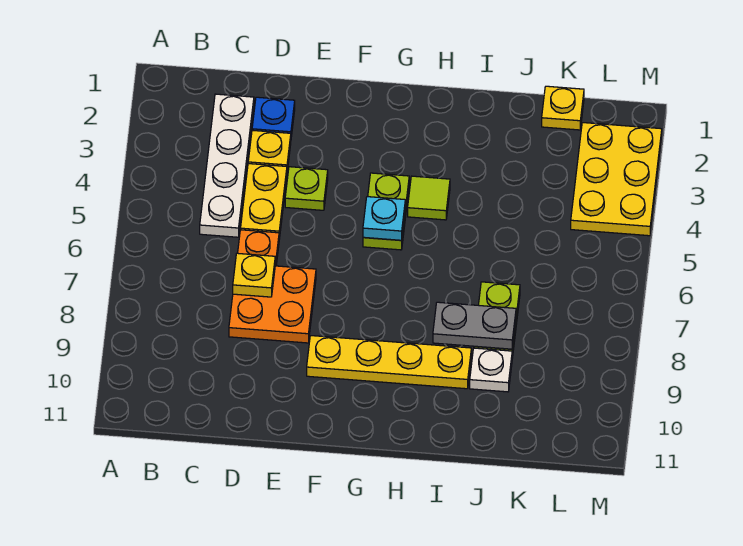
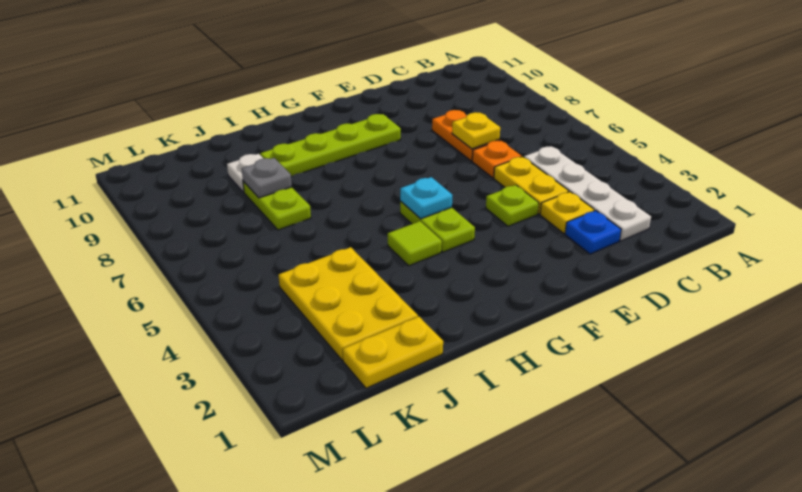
orange 2x2 plate [229,266,316,343] -> orange 1x2 plate [432,110,500,161]
yellow 1x4 plate [307,336,471,389] -> lime 1x4 plate [260,114,401,177]
grey 1x2 plate [433,302,516,349] -> grey 1x1 plate [242,158,292,198]
yellow 1x1 plate [542,86,584,130] -> yellow 1x2 plate [343,317,443,388]
yellow 2x3 plate [571,123,662,236] -> yellow 2x3 plate moved to [278,247,418,360]

